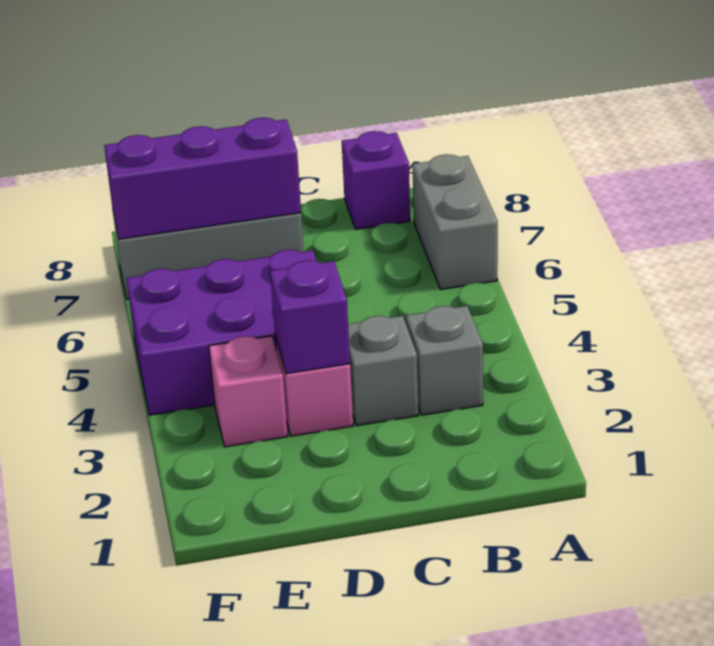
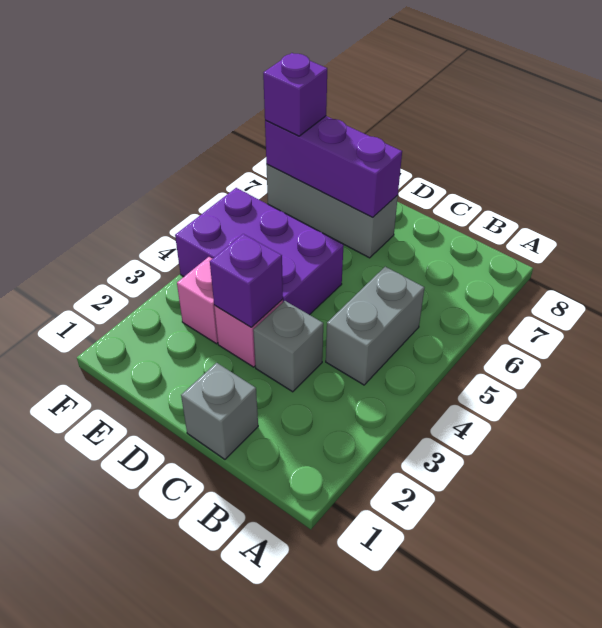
grey 1x2 brick [412,154,498,289] -> grey 1x2 brick moved to [326,267,424,385]
grey 1x1 brick [406,306,483,415] -> grey 1x1 brick moved to [181,363,258,459]
purple 1x1 brick [342,131,410,229] -> purple 1x1 brick moved to [263,53,327,136]

